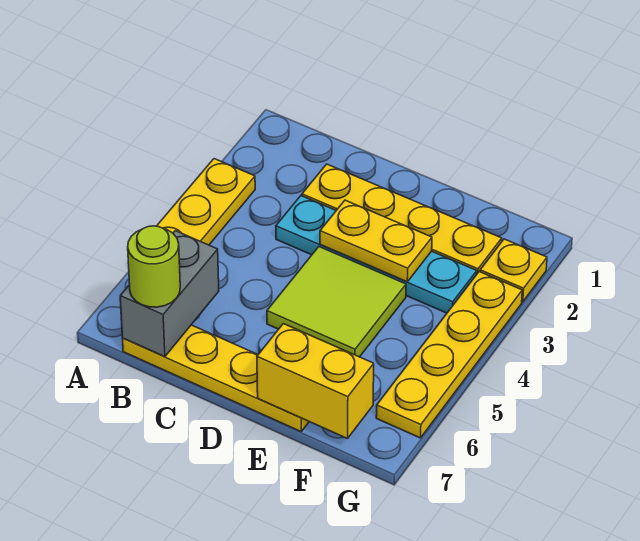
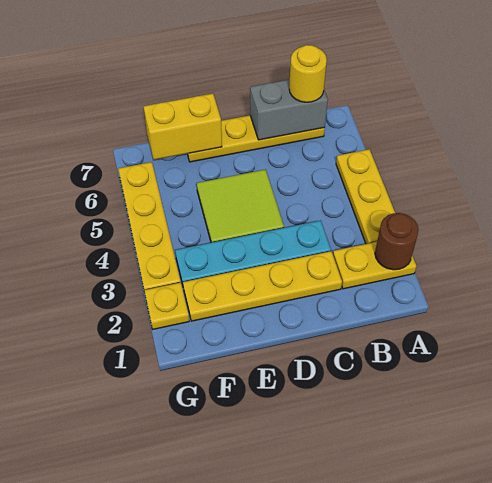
none -> brown 1x1 round brick [375,213,419,270]
grey 1x2 brick [120,231,219,357] -> grey 1x2 brick turned to [250,80,328,140]
lime 1x1 round brick [128,226,180,307] -> yellow 1x1 round brick [289,45,327,102]
yellow 1x2 plate [320,200,432,282] -> yellow 1x2 plate moved to [333,242,417,289]

